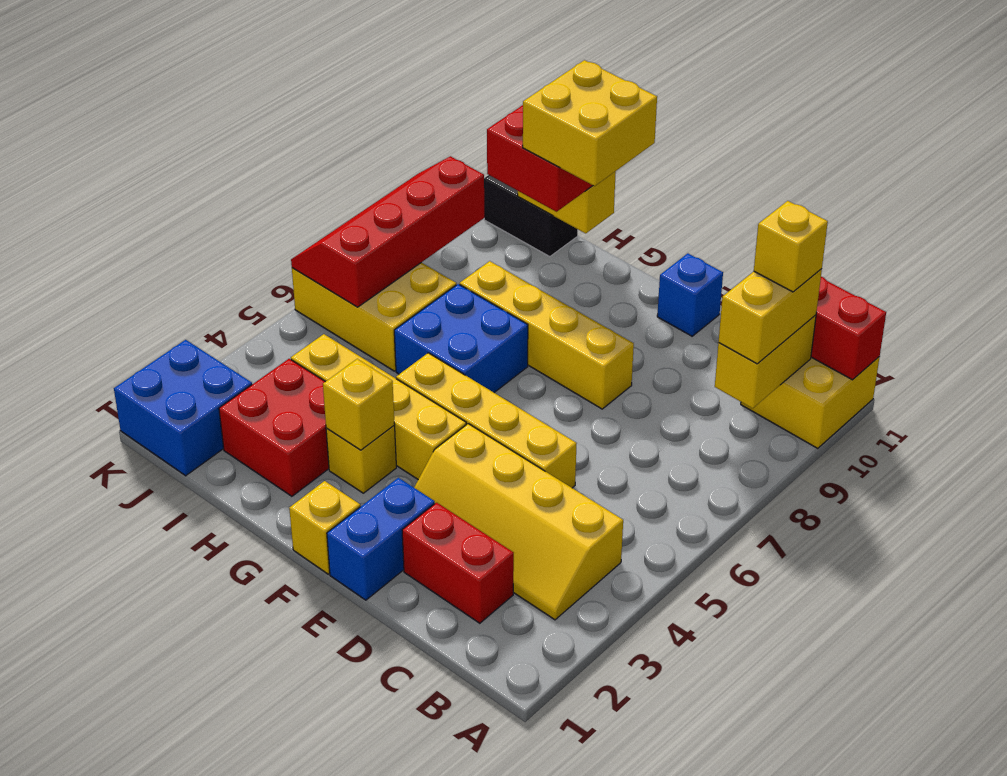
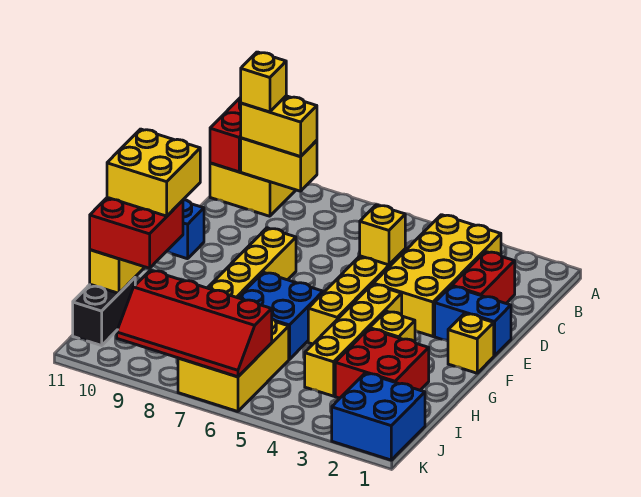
yellow 2x4 slope [414,424,623,620] -> yellow 2x4 brick [373,215,501,336]
yellow 1x1 brick [323,359,395,450] -> yellow 1x1 brick moved to [360,205,405,265]

